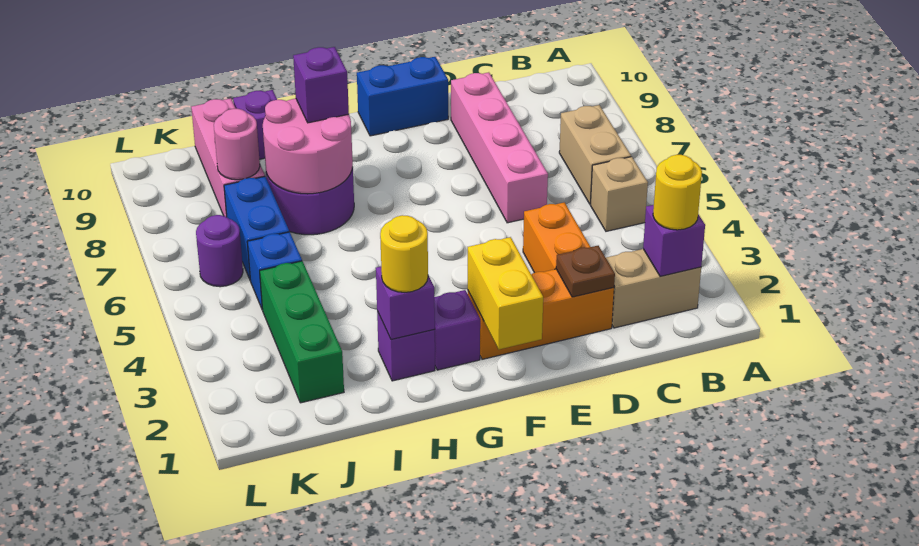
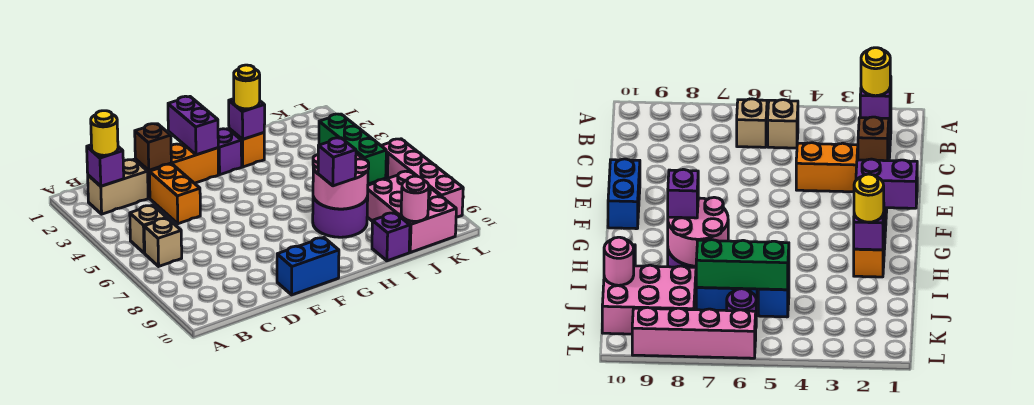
tan 1x2 brick [559,105,631,204] -> tan 1x1 brick [144,218,182,266]
brown 1x1 plate [556,246,615,297] -> brown 1x1 brick [135,124,171,170]
pink 1x4 brick [451,72,548,223] -> pink 1x4 brick moved to [381,139,463,217]
yellow 1x2 brick [468,237,543,349] -> purple 1x2 brick [168,96,218,155]
purple 1x1 brick [377,311,435,381] -> orange 1x1 brick [229,129,264,167]
green 1x3 brick [260,261,344,403] -> green 1x3 brick moved to [319,114,386,184]
pink 1x3 brick [191,98,265,217] -> pink 2x3 brick [367,171,456,252]
pink 1x1 round brick [214,109,260,180] -> pink 1x1 round brick moved to [401,176,429,221]

